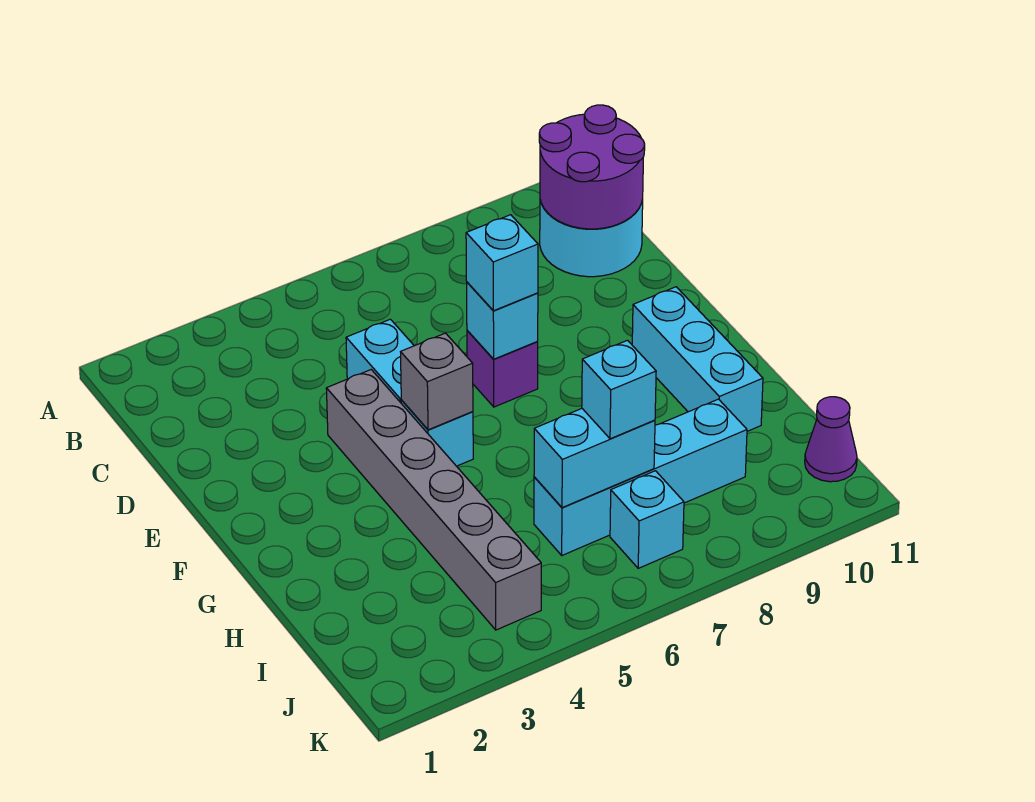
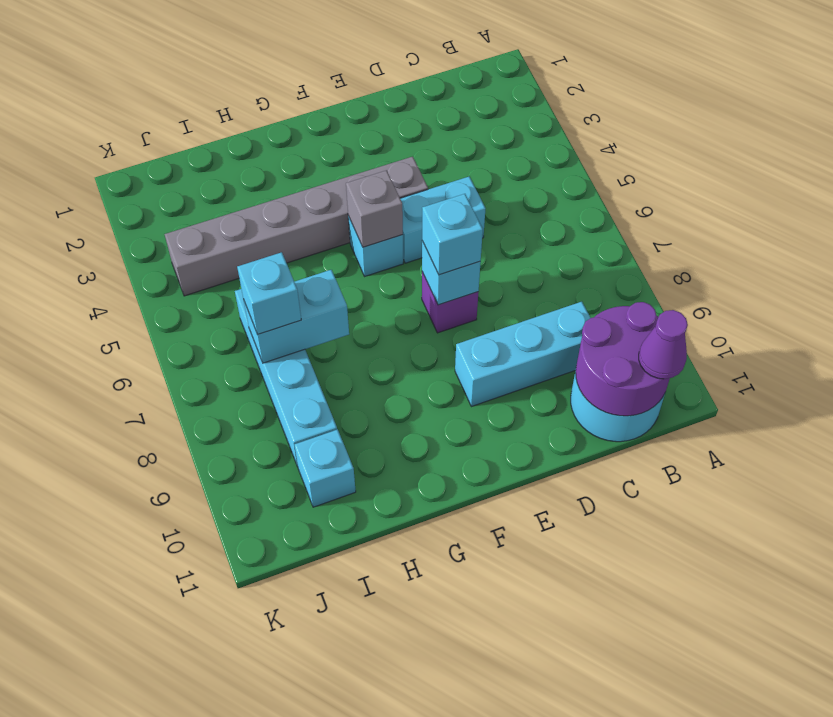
cyan 1x3 brick [632,287,763,431] -> cyan 1x3 brick moved to [455,302,590,407]
cyan 1x2 brick [534,409,655,508] -> cyan 1x2 brick turned to [244,270,349,363]
cyan 1x1 brick [610,471,684,568] -> cyan 1x1 brick moved to [295,429,356,507]
purple 1x1 cone [805,397,857,482] -> purple 1x1 cone moved to [639,310,688,379]

